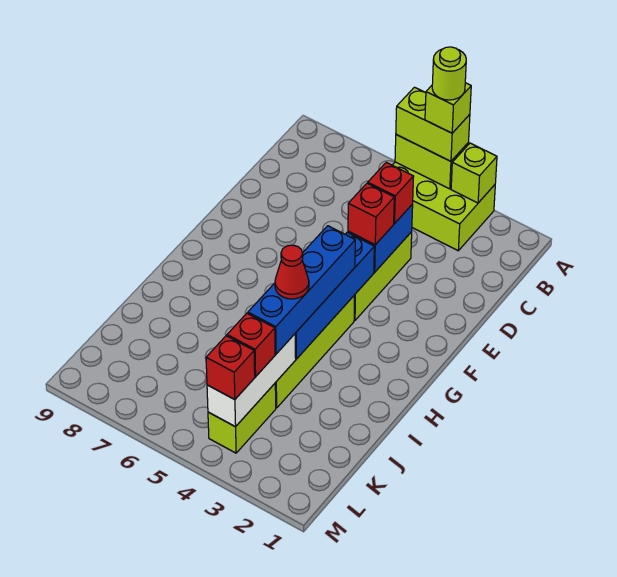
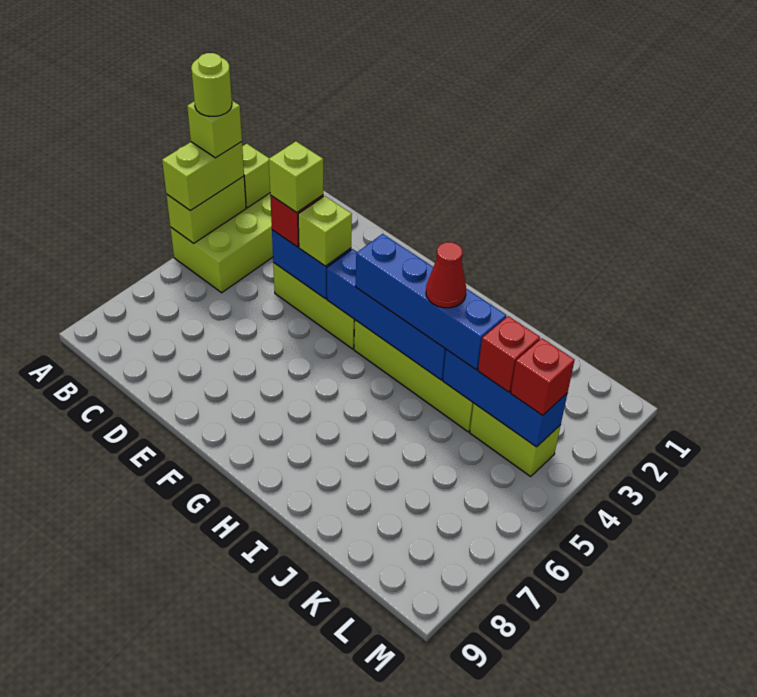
none -> lime 1x1 brick [269,141,323,212]
red 1x1 brick [348,183,394,245] -> lime 1x1 brick [298,196,352,266]
white 1x3 brick [207,334,296,427] -> blue 1x3 brick [443,350,567,447]

